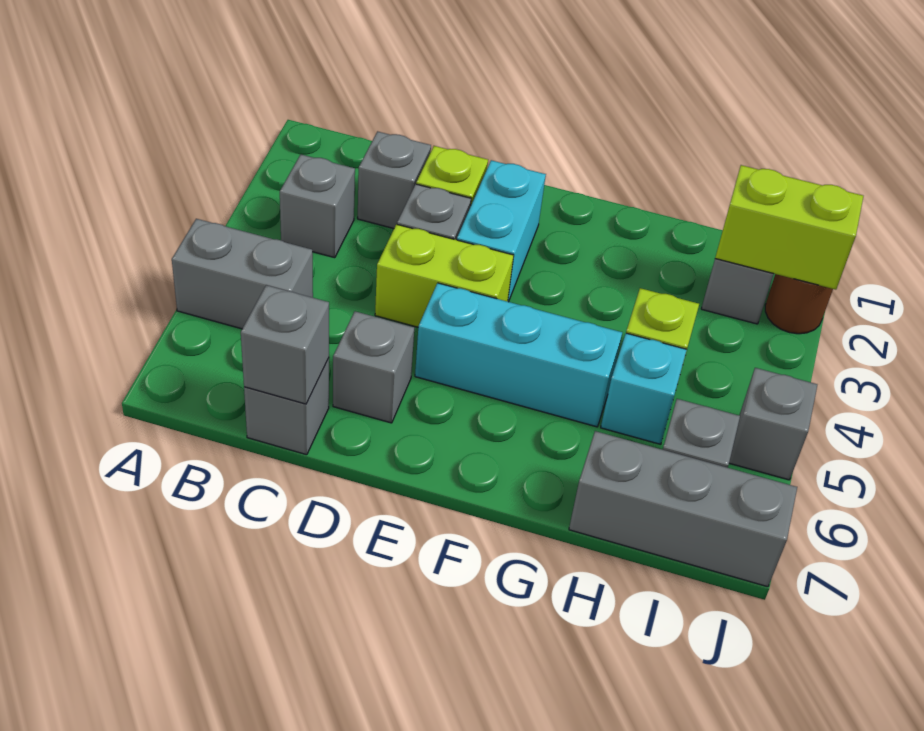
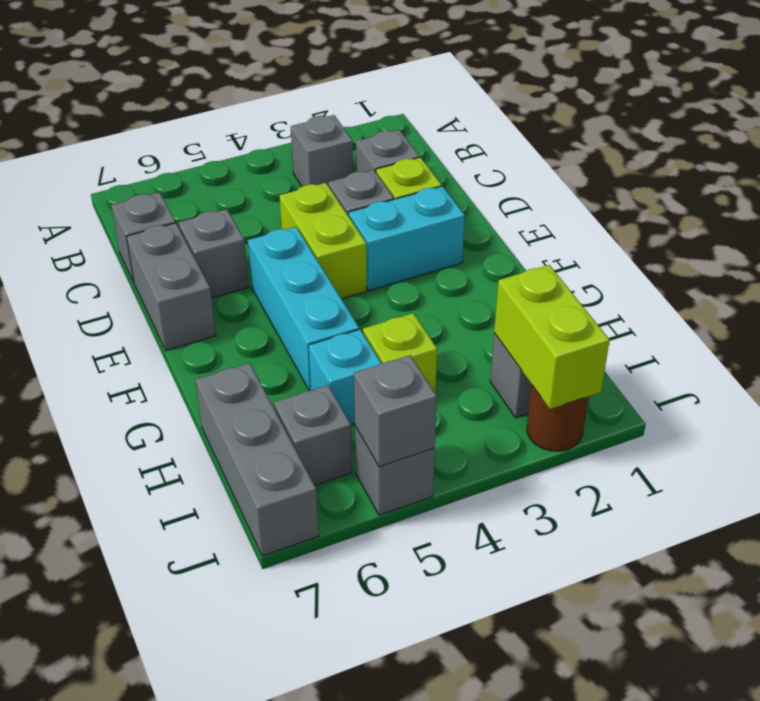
grey 1x2 brick [172,219,313,329] -> grey 1x2 brick moved to [126,223,216,350]
grey 1x1 brick [241,285,329,404] -> grey 1x1 brick moved to [354,355,437,467]

